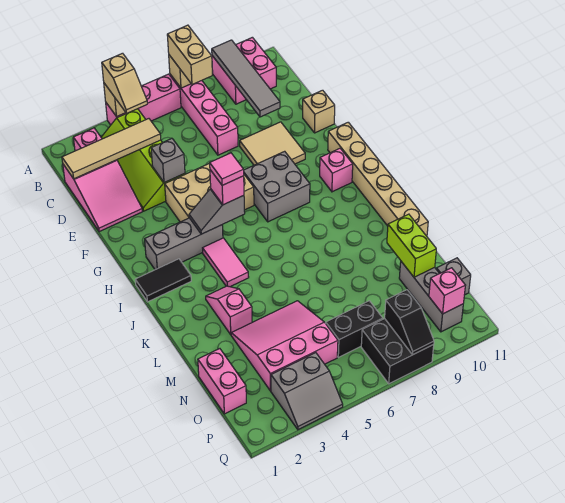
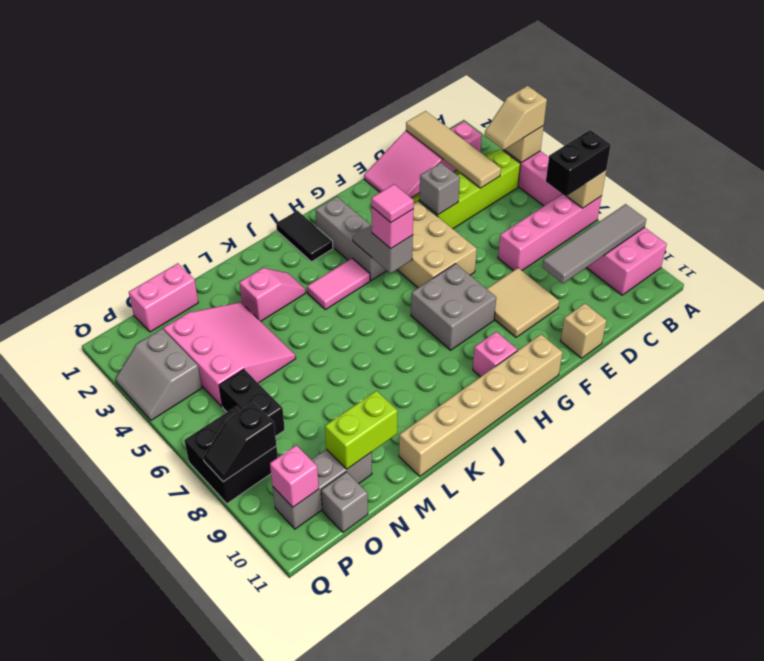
tan 1x2 brick [167,25,212,84] -> black 1x2 brick [546,130,611,196]

